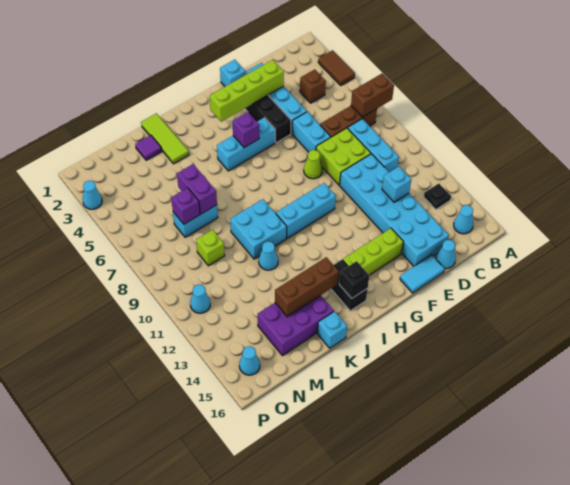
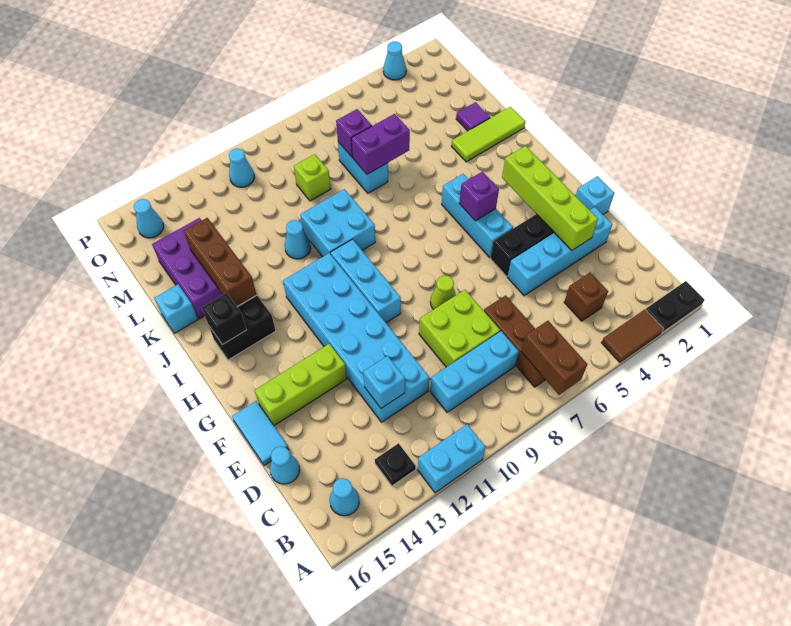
none -> black 1x2 plate [645,281,705,333]
cyan 2x6 brick [340,154,449,266] -> cyan 2x6 brick turned to [283,253,429,422]
cyan 1x2 brick [292,112,331,152] -> cyan 1x2 brick moved to [418,424,486,493]
lime 1x3 brick [343,228,403,275] -> lime 1x3 brick turned to [254,344,347,426]

